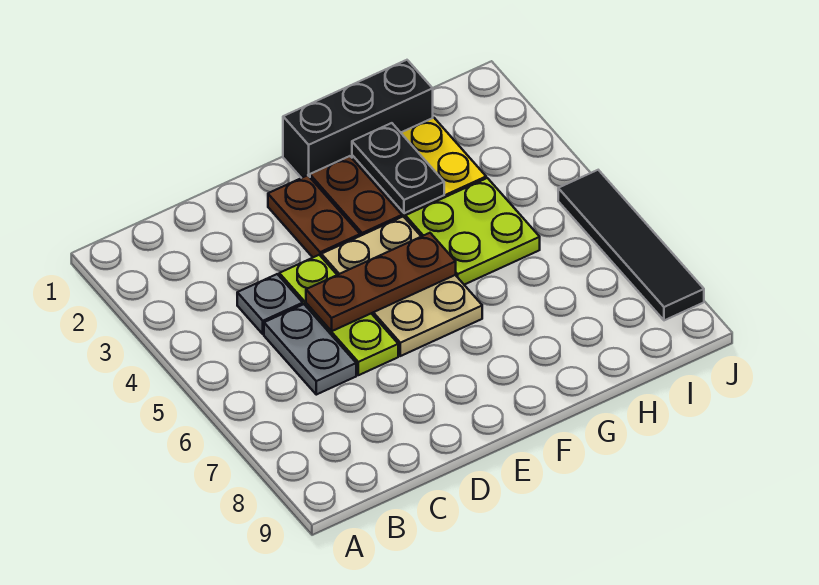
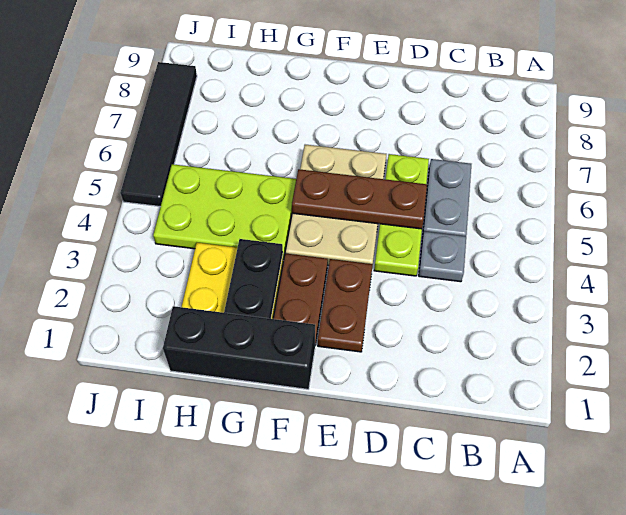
lime 2x2 plate [405,178,540,285] -> lime 2x3 plate [153,164,296,259]

